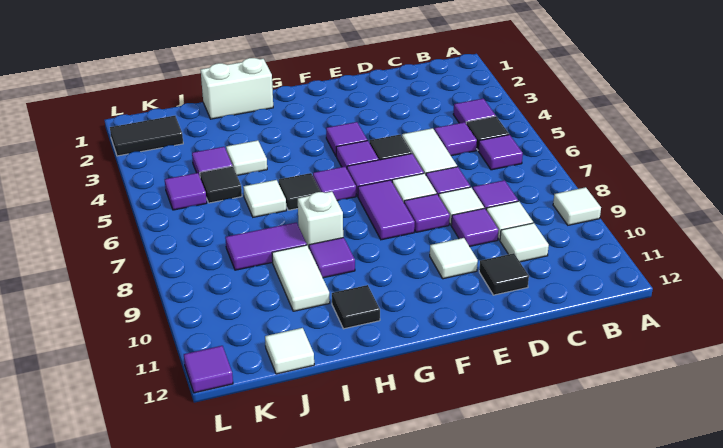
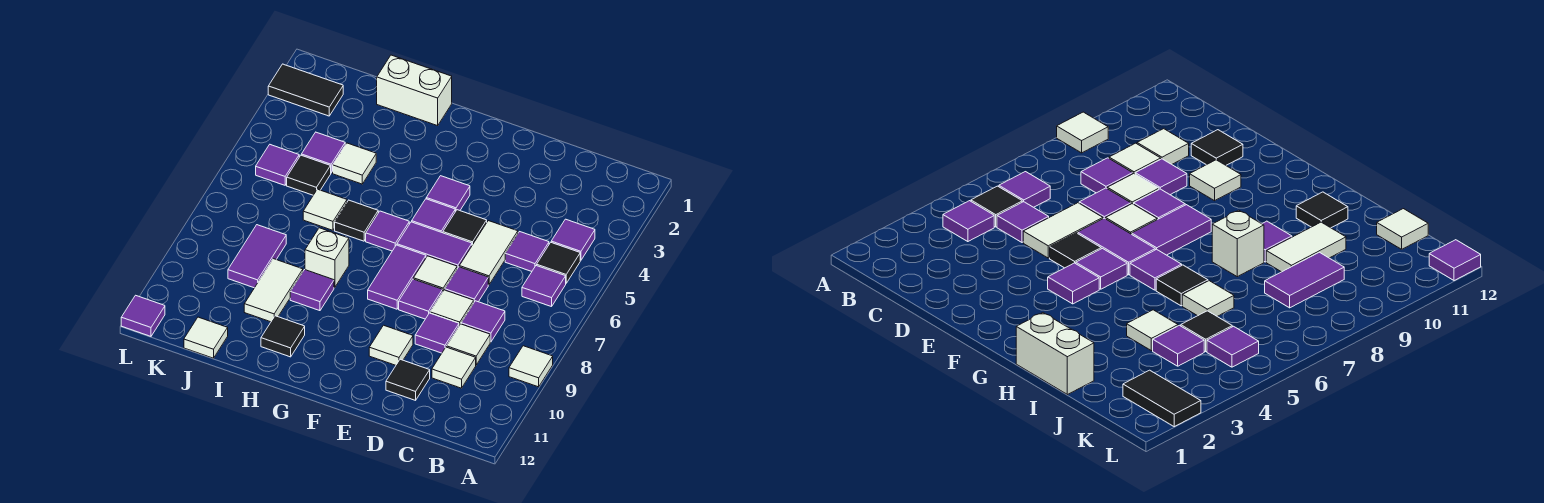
purple 1x2 tile [225,222,307,270] -> purple 1x2 tile turned to [228,225,286,288]

